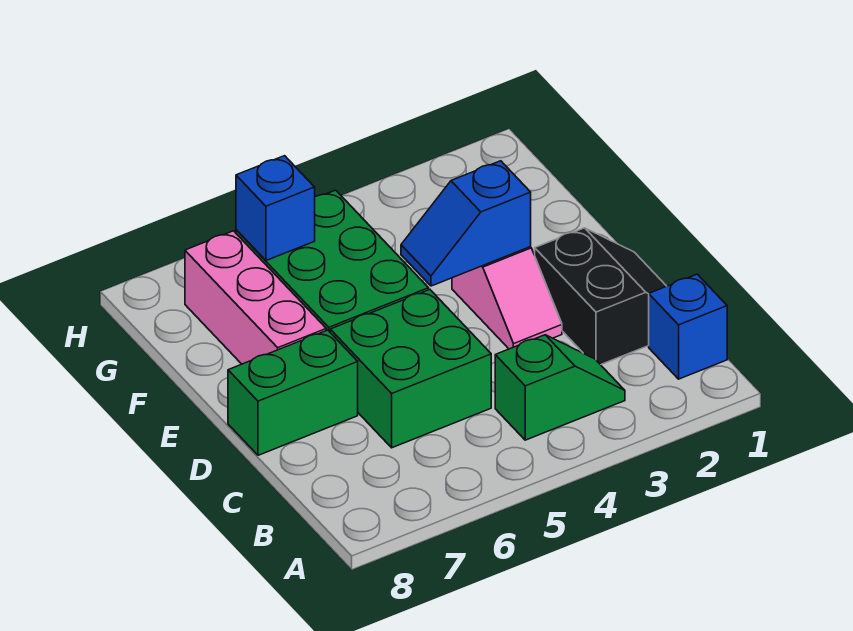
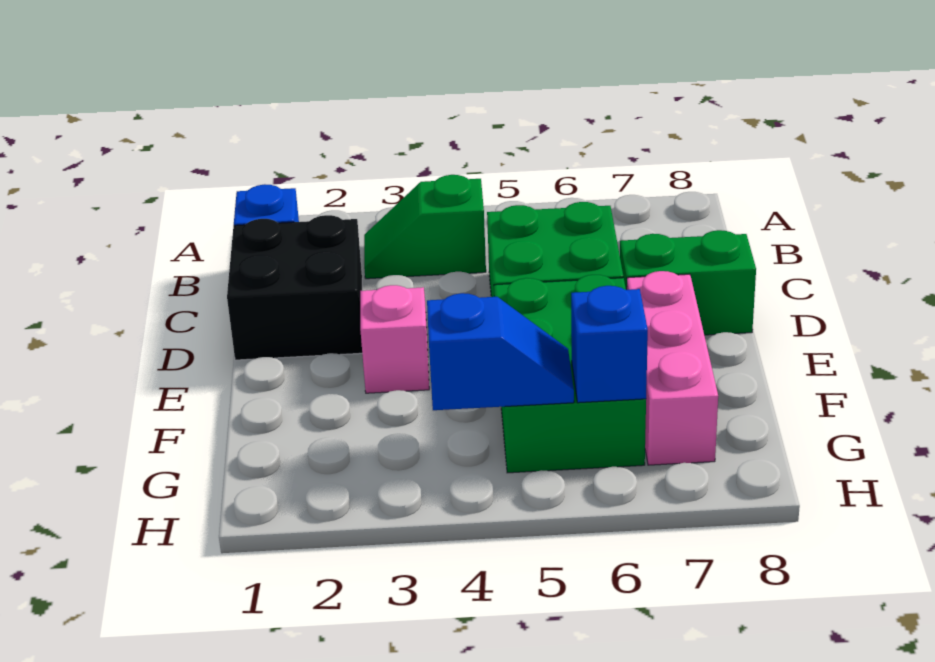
black 2x2 slope [535,228,666,365] -> black 2x2 brick [227,215,362,360]
blue 1x2 slope [401,161,531,286] -> blue 1x2 slope moved to [427,293,574,410]

